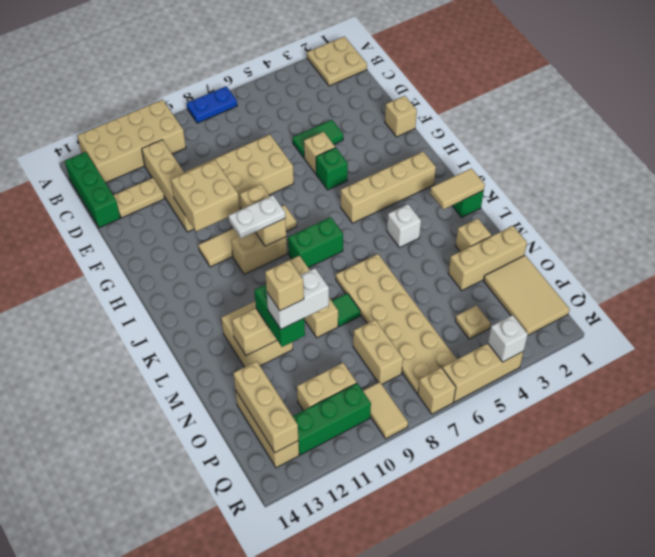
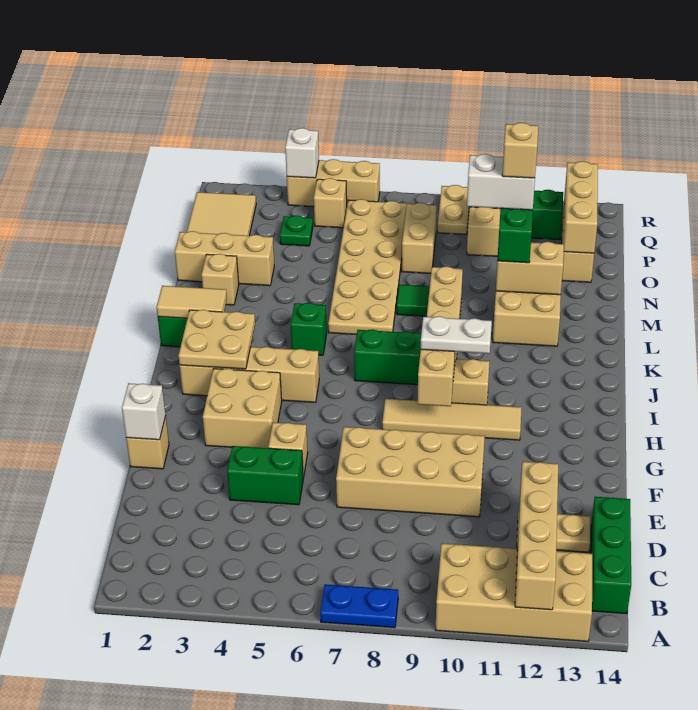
tan 2x2 plate [307,36,367,86] -> tan 2x2 plate moved to [178,310,255,369]
tan 1x4 brick [142,140,194,232] -> tan 1x4 brick moved to [515,462,558,610]
green 1x2 tile [292,120,344,158] -> green 1x2 brick [227,446,303,505]
tan 2x2 brick [171,160,240,232] -> tan 2x2 brick moved to [203,369,282,448]
green 1x1 brick [316,147,348,190] -> green 1x1 brick moved to [291,303,327,355]
white 1x1 brick [387,204,421,248] -> white 1x1 brick moved to [122,383,166,440]
tan 1x1 plate [455,306,491,339] -> green 1x1 plate [280,216,313,246]
tan 1x2 tile [363,382,408,439] -> tan 1x2 plate [438,185,469,234]
tan 1x1 brick [418,368,456,414] -> tan 1x1 brick moved to [314,178,347,228]

